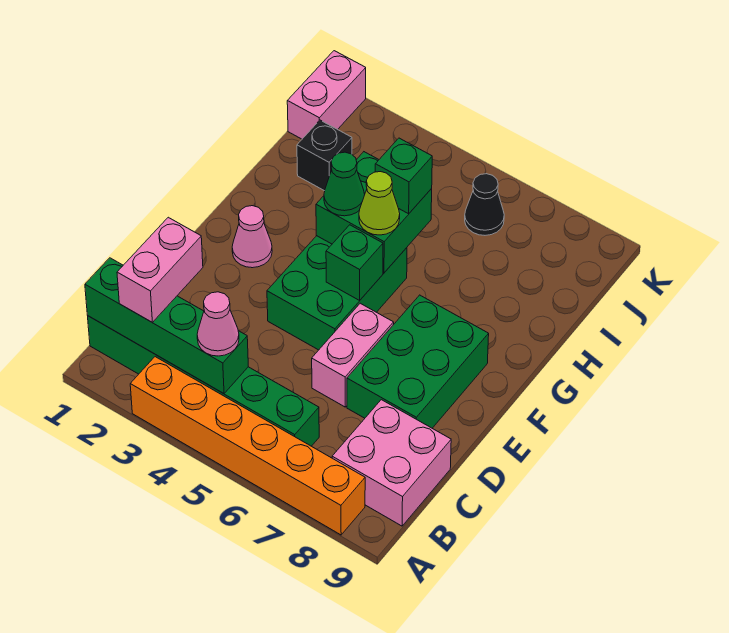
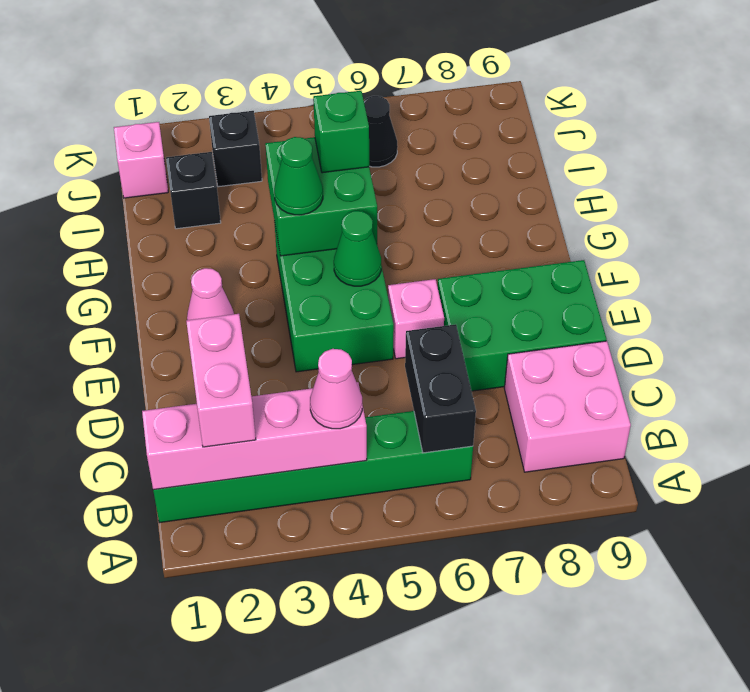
orange 1x6 brick [130,357,365,535] -> none
green 1x4 brick [85,258,248,394] -> pink 1x4 brick [142,382,367,490]
none -> black 1x2 brick [405,324,476,453]
pink 1x2 brick [312,303,394,407] -> pink 1x1 brick [388,279,444,359]
green 2x3 brick [347,295,489,428] -> green 2x3 brick turned to [438,260,606,391]
green 1x1 brick [326,225,383,300] -> green 1x1 cone [334,211,381,286]
lime 1x1 cone [359,172,400,235] -> none
pink 1x2 brick [287,51,366,139] -> pink 1x1 brick [114,122,168,198]
none -> black 1x1 brick [209,111,262,187]

